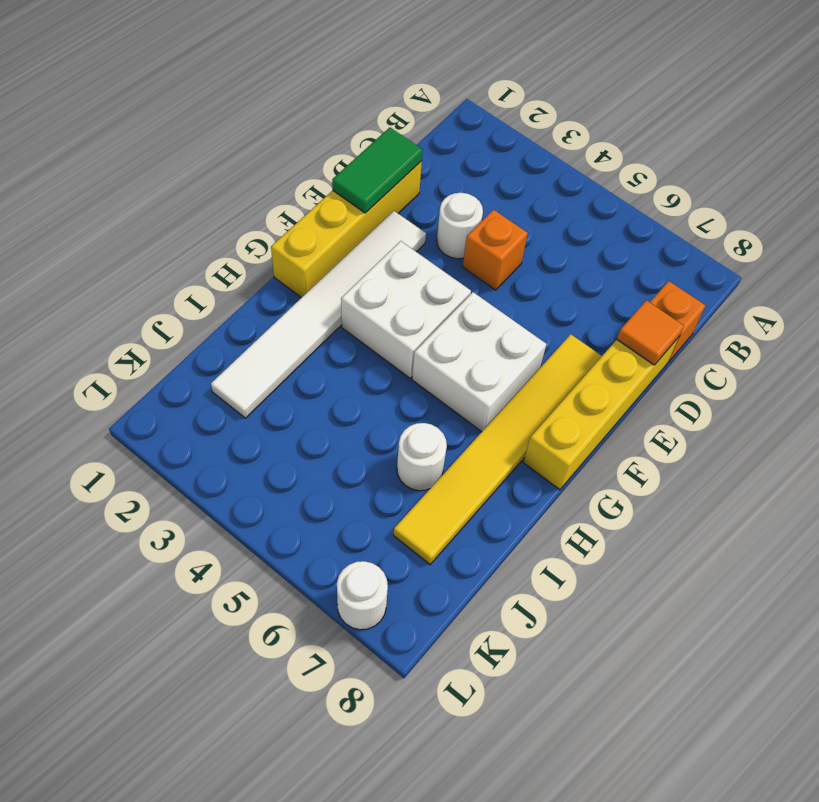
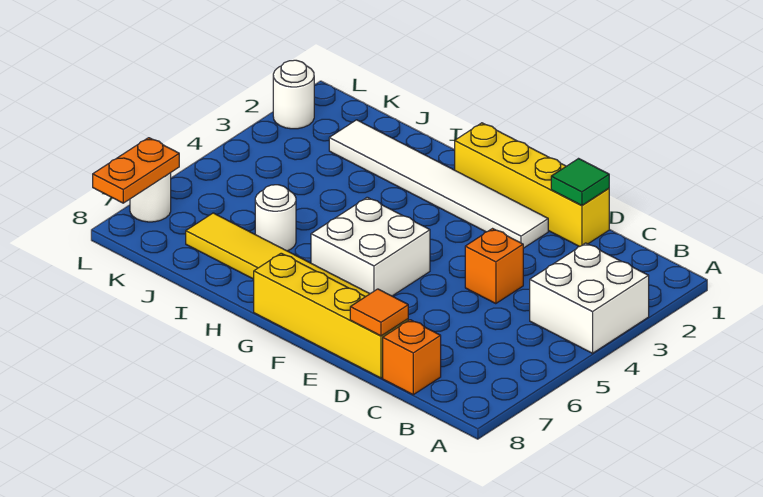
green 1x2 tile [332,128,423,213] -> green 1x1 tile [551,159,609,206]
white 1x1 round brick [437,193,483,259] -> white 1x1 round brick moved to [273,60,314,129]
white 2x2 brick [341,241,471,378] -> white 2x2 brick moved to [530,243,649,353]
none -> orange 1x2 plate [93,138,179,203]

